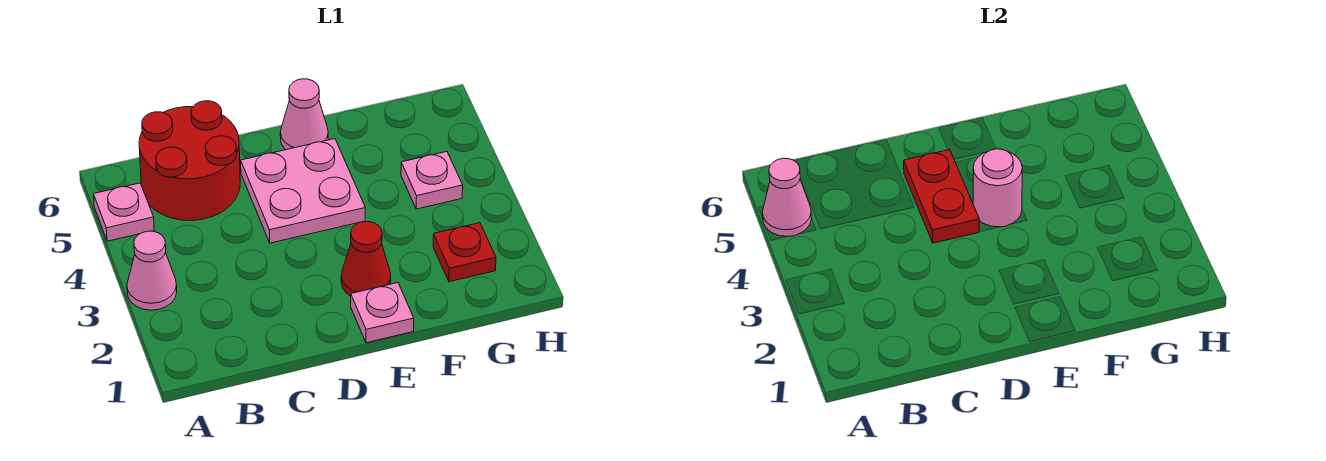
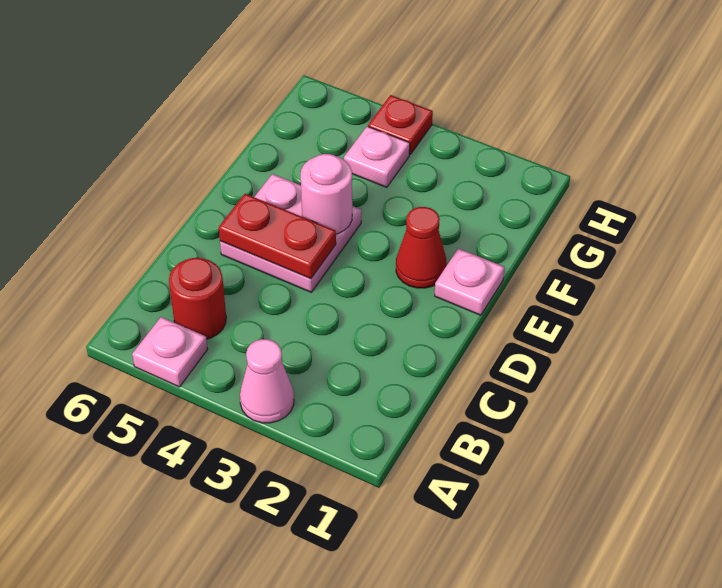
pink 1x1 cone [762,158,812,236] -> none
red 2x2 round brick [139,101,240,221] -> red 1x1 round brick [169,258,226,339]
pink 1x1 cone [280,79,328,150] -> none
red 1x1 plate [433,223,496,282] -> red 1x1 plate moved to [368,95,433,154]

